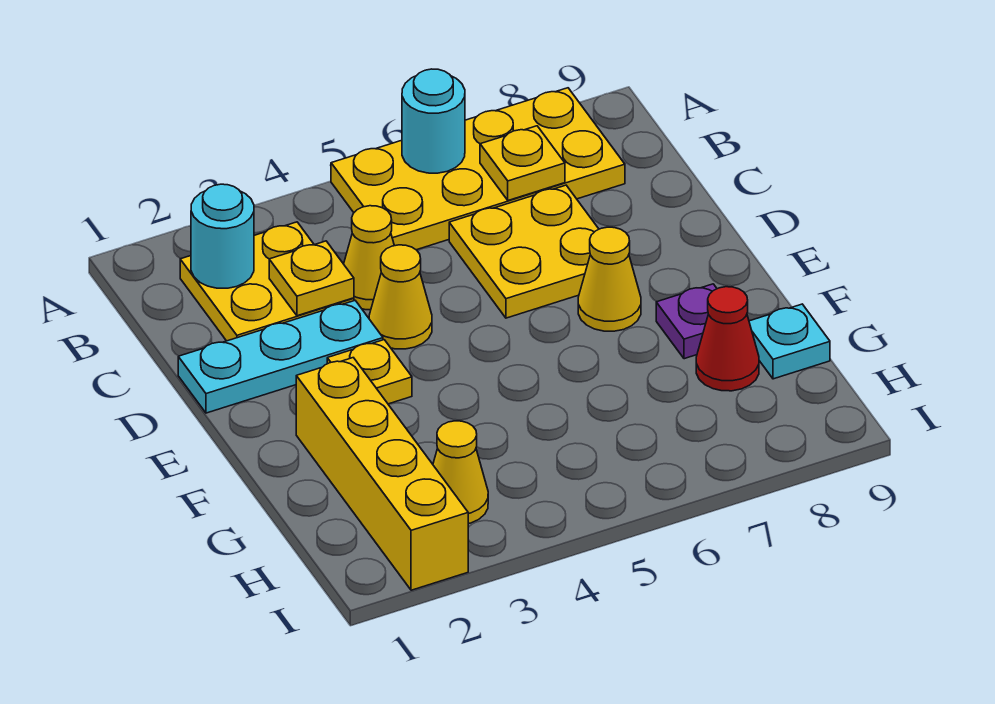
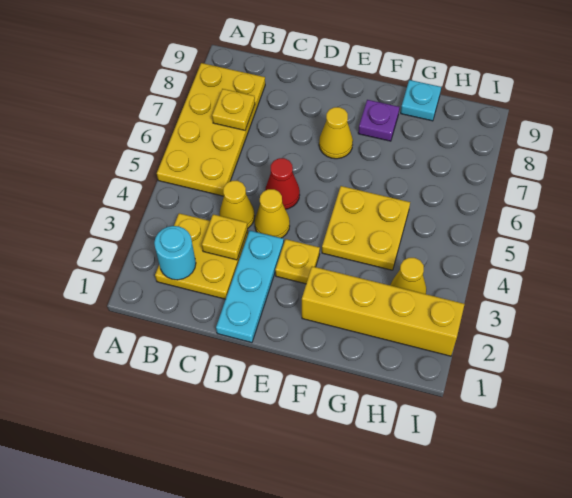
cyan 1x1 round brick [402,69,465,173] -> none
yellow 2x2 plate [449,185,599,318] -> yellow 2x2 plate moved to [322,186,410,270]
red 1x1 cone [696,287,759,391] -> red 1x1 cone moved to [265,158,300,209]

